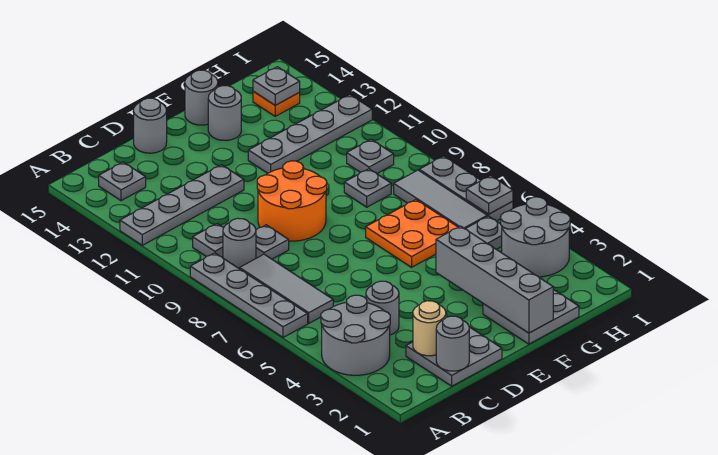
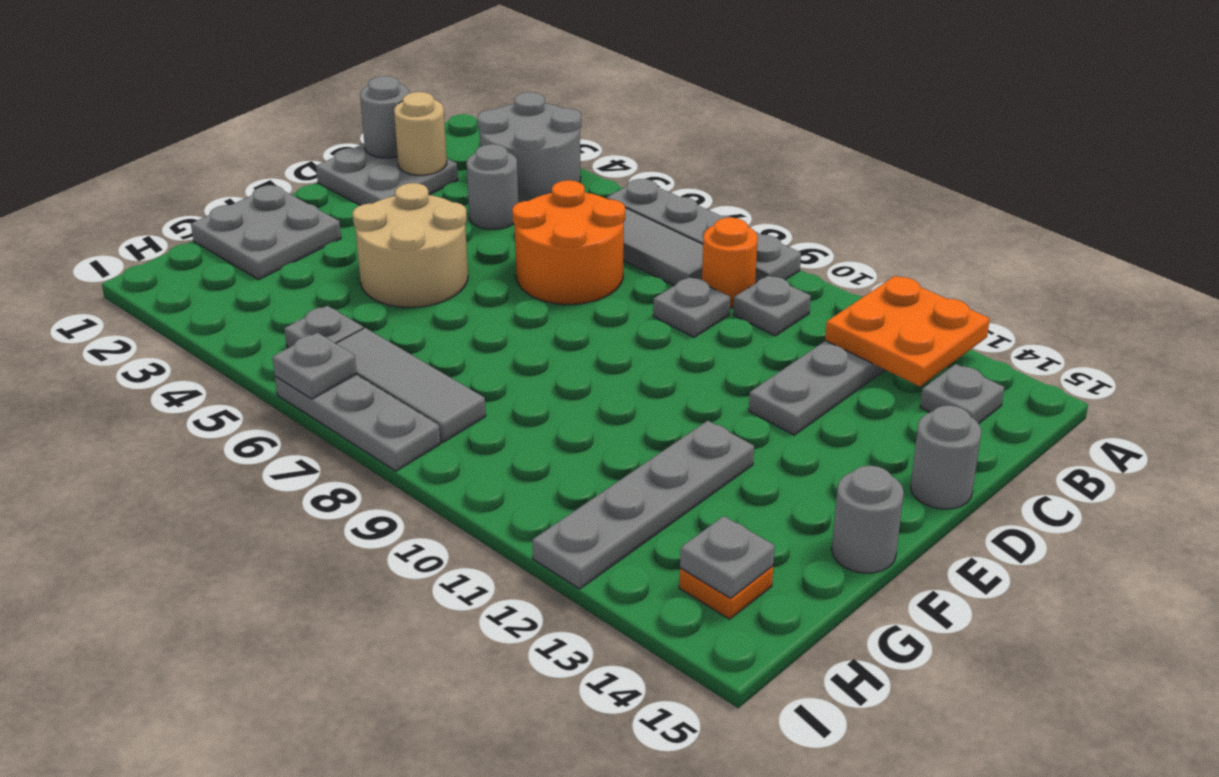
grey 1x1 round brick [223,218,256,269] -> orange 1x1 round brick [702,218,758,308]
orange 2x2 round brick [257,161,327,241] -> orange 2x2 round brick moved to [512,180,625,305]
none -> tan 2x2 round brick [353,183,468,308]
grey 1x4 brick [436,226,553,333] -> none
orange 2x2 plate [366,200,458,267] -> orange 2x2 plate moved to [825,276,990,386]
grey 1x1 round brick [208,86,241,141] -> none
grey 1x1 plate [344,169,391,207] -> none
grey 2x2 round brick [501,197,570,277] -> none
grey 1x1 plate [347,139,394,174] -> none

